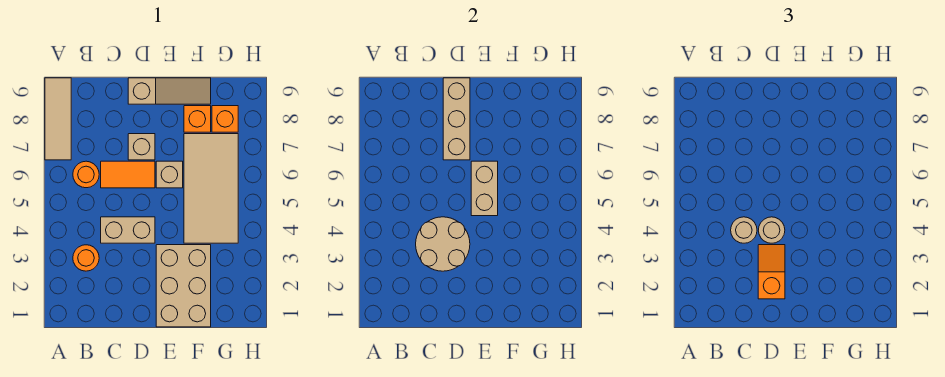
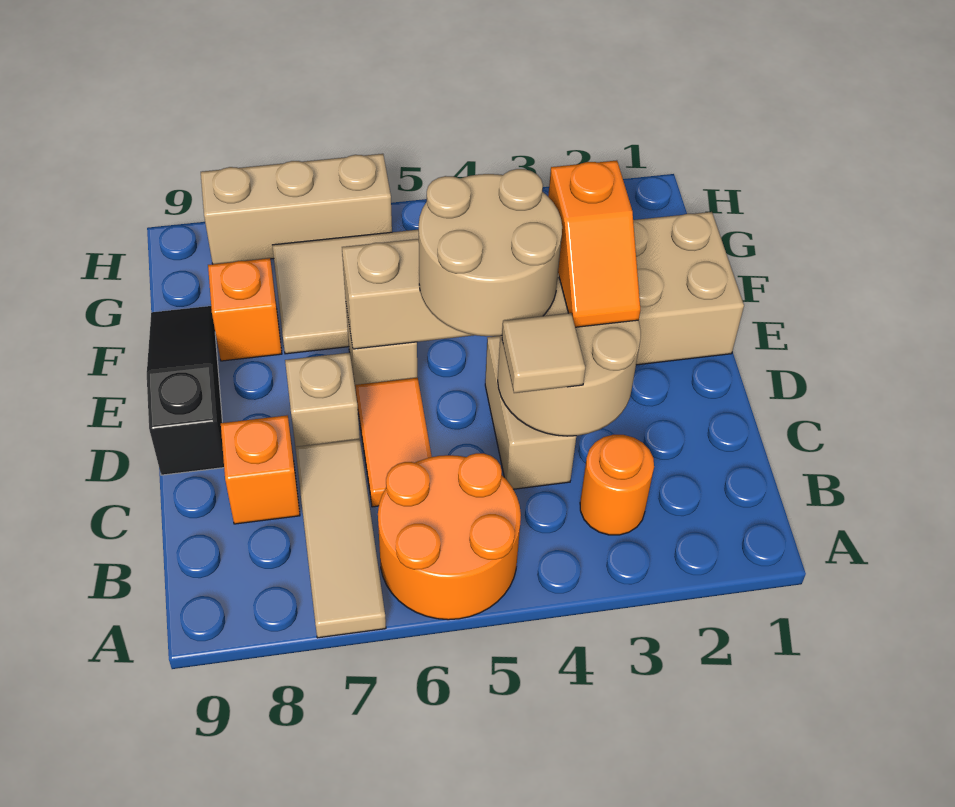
tan 1x3 tile [45,78,71,160] -> tan 1x3 tile turned to [295,439,386,638]
orange 1x1 round brick [73,161,99,188] -> orange 2x2 round brick [378,453,521,620]
tan 1x1 round brick [731,217,757,243] -> tan 1x1 tile [502,313,585,393]
orange 1x2 slope [758,245,785,299] -> orange 1x2 slope turned to [548,160,640,327]
tan 1x1 round brick [758,217,785,243] -> tan 2x2 round brick [419,169,562,336]
tan 1x3 brick [443,78,470,160] -> tan 1x3 brick moved to [201,154,392,264]
tan 1x3 slope [128,78,211,104] -> black 1x3 slope [147,306,224,475]
orange 1x1 brick [212,106,238,132] -> orange 1x1 brick moved to [221,415,300,524]

